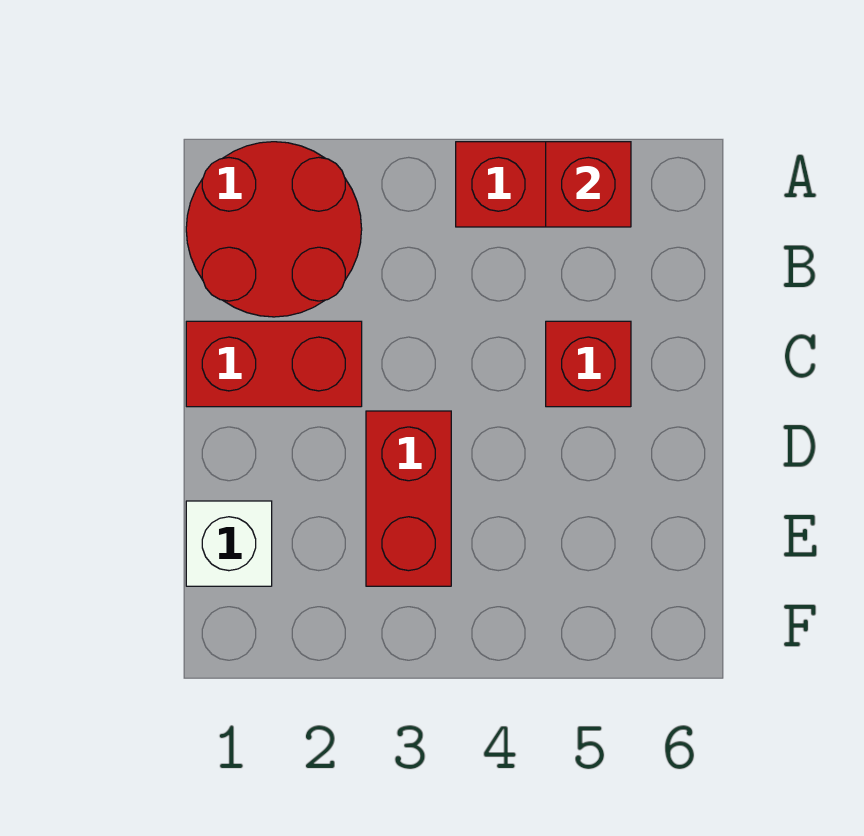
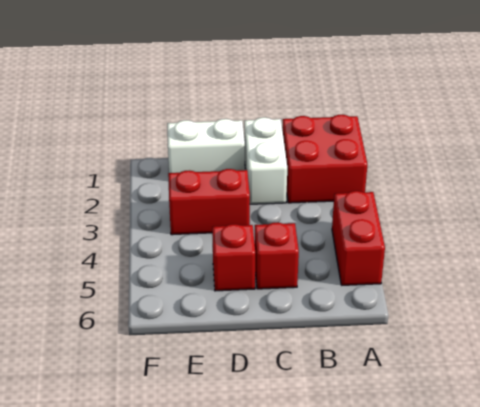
red 2x2 round brick [186,142,362,317] -> red 2x2 brick [282,115,367,203]
red 1x1 brick [546,142,631,227] -> red 1x1 brick moved to [212,224,255,291]
red 1x2 brick [186,321,362,407] -> white 1x2 brick [244,117,287,204]
white 1x1 brick [186,501,272,586] -> white 1x2 brick [167,119,245,173]

